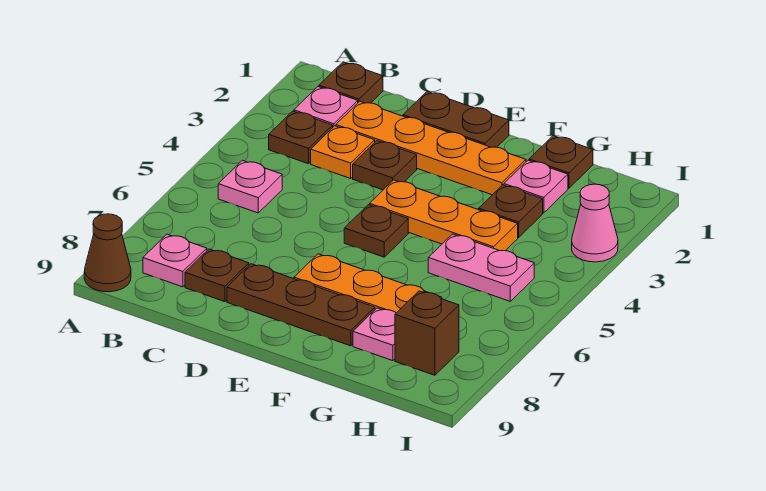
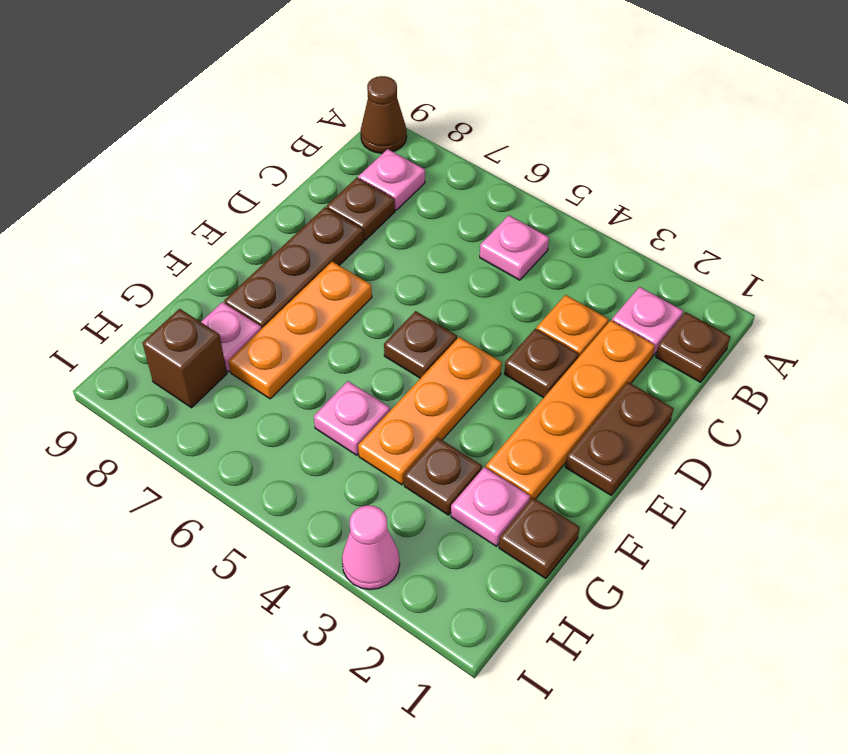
brown 1x1 plate [269,111,333,164] -> none
pink 1x2 plate [428,234,534,301] -> pink 1x1 plate [314,381,390,455]

